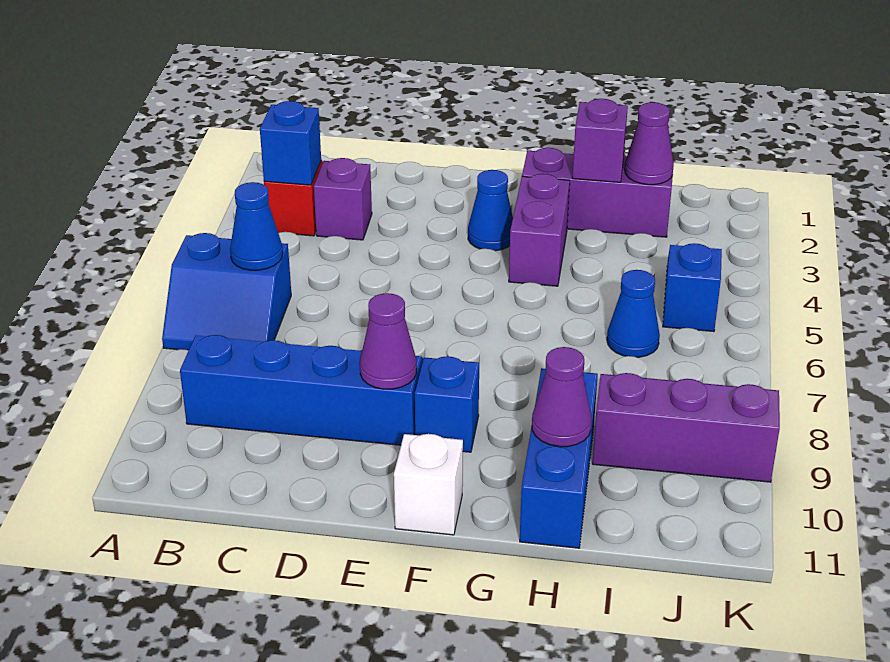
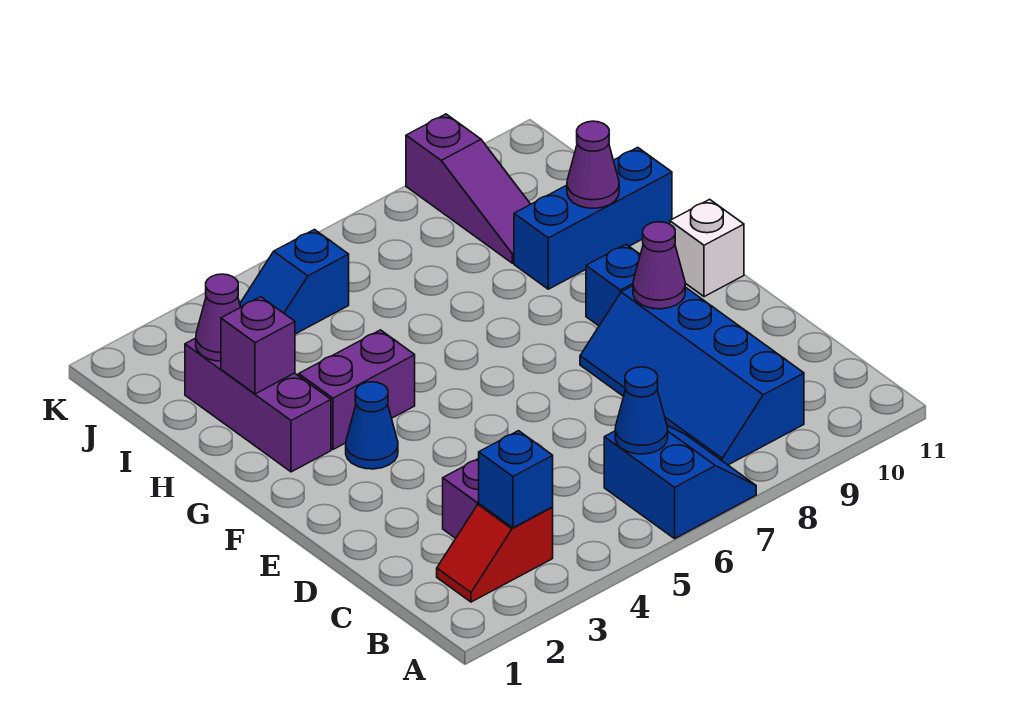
blue 1x1 cone [607,270,660,357] -> none
purple 1x3 brick [592,373,780,482] -> purple 1x3 slope [406,114,531,263]

